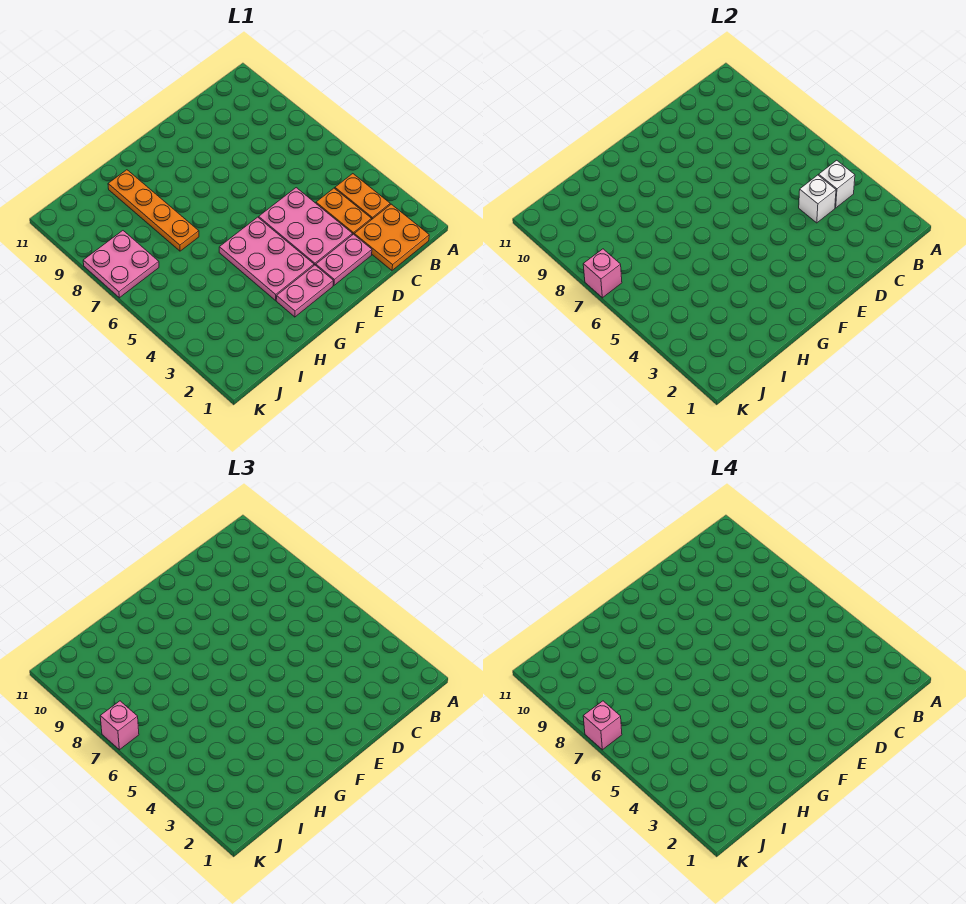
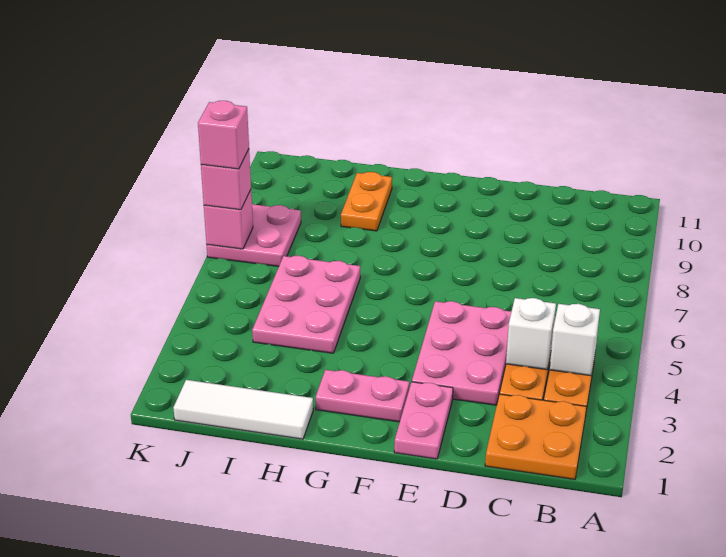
pink 1x2 plate [316,234,372,285] -> pink 1x2 plate turned to [394,382,453,459]
pink 2x3 plate [219,217,314,300] -> pink 2x3 plate moved to [252,256,360,353]
none -> white 1x3 tile [173,380,313,439]
orange 1x4 plate [108,170,199,251] -> orange 1x2 plate [341,172,392,231]

